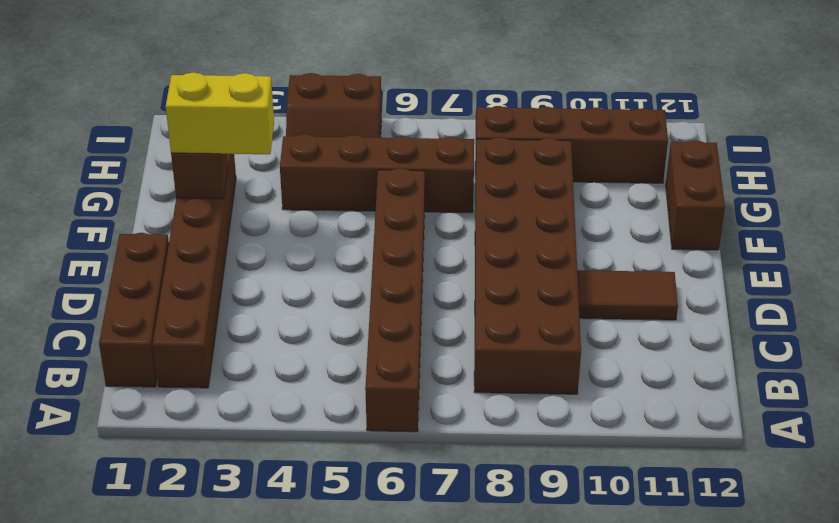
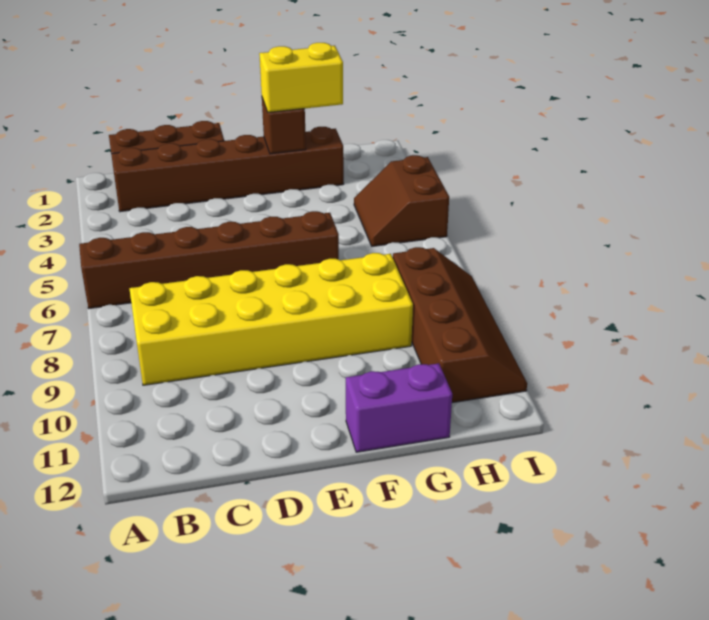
brown 2x6 brick [474,137,581,394] -> yellow 2x6 brick [129,253,413,385]
brown 1x2 tile [577,270,678,320] -> none
yellow 1x2 brick [166,72,274,154] -> yellow 1x2 brick turned to [259,43,343,112]
brown 1x2 brick [666,140,725,250] -> purple 1x2 brick [346,363,452,452]
brown 1x4 brick [280,134,474,213] -> none

